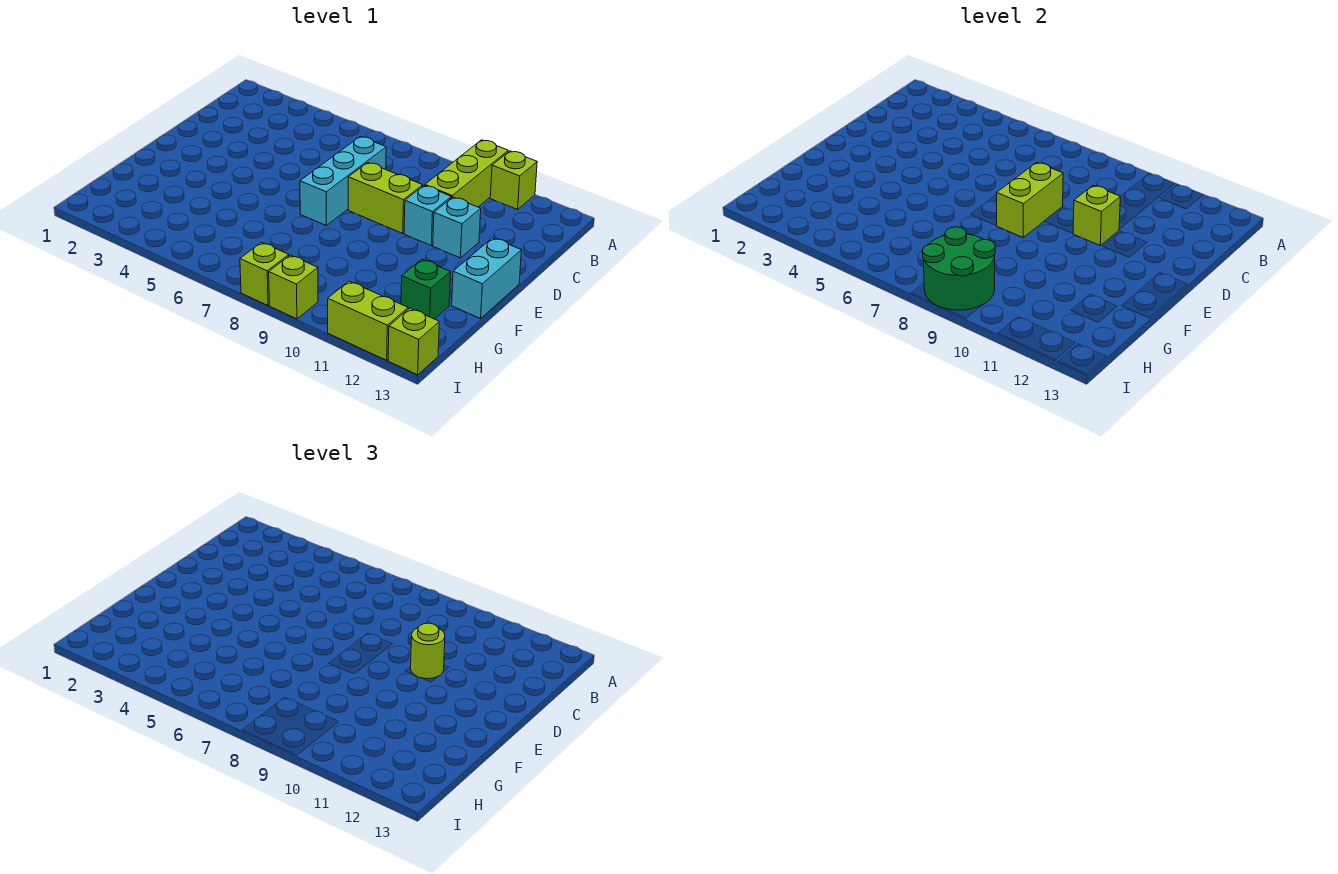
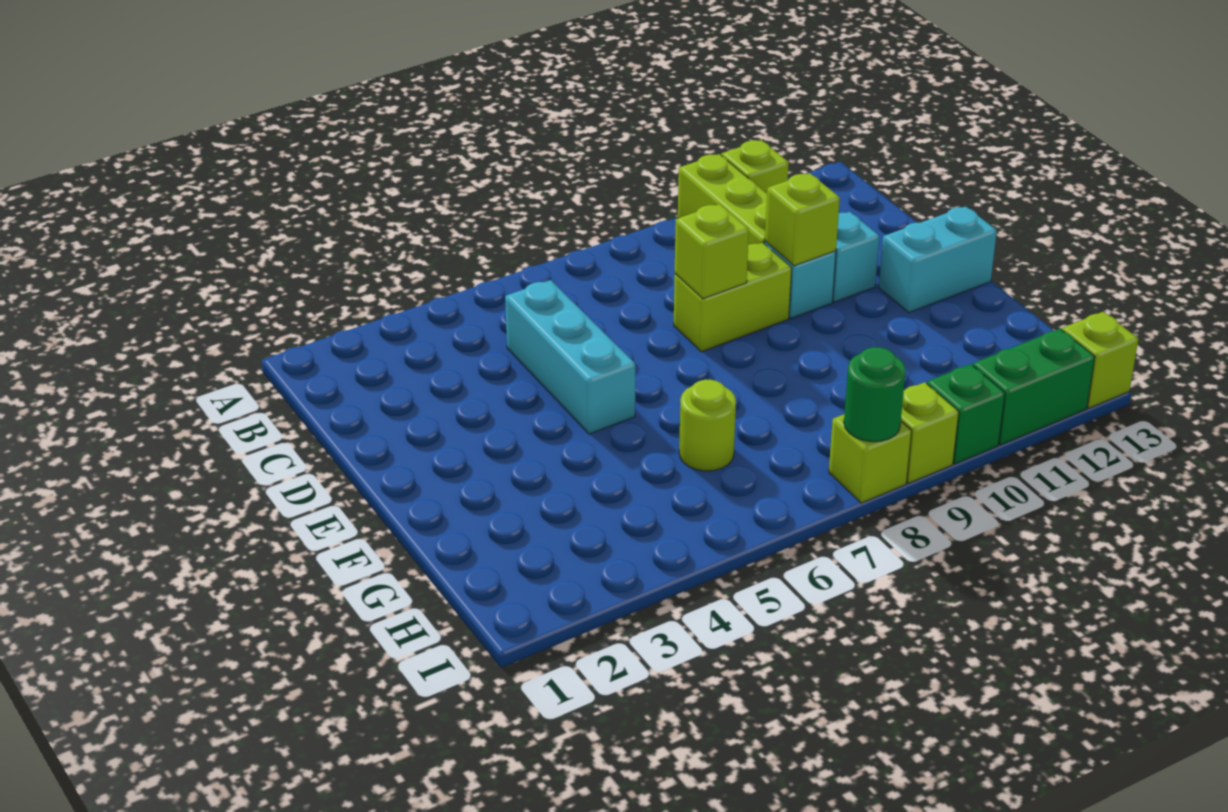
cyan 1x3 brick [300,136,386,225] -> cyan 1x3 brick moved to [505,280,635,434]
lime 1x2 brick [997,162,1063,237] -> lime 1x1 brick [675,204,749,299]
lime 1x1 round brick [411,623,445,679] -> lime 1x1 round brick moved to [679,380,736,471]
cyan 1x2 brick [452,238,521,319] -> cyan 1x2 brick turned to [879,206,997,313]
green 1x1 brick [401,259,451,319] -> green 1x1 brick moved to [927,364,1005,464]
green 2x2 round brick [922,227,995,310] -> green 1x1 round brick [844,347,906,442]
lime 1x2 brick [328,281,408,360] -> green 1x2 brick [973,329,1095,445]

